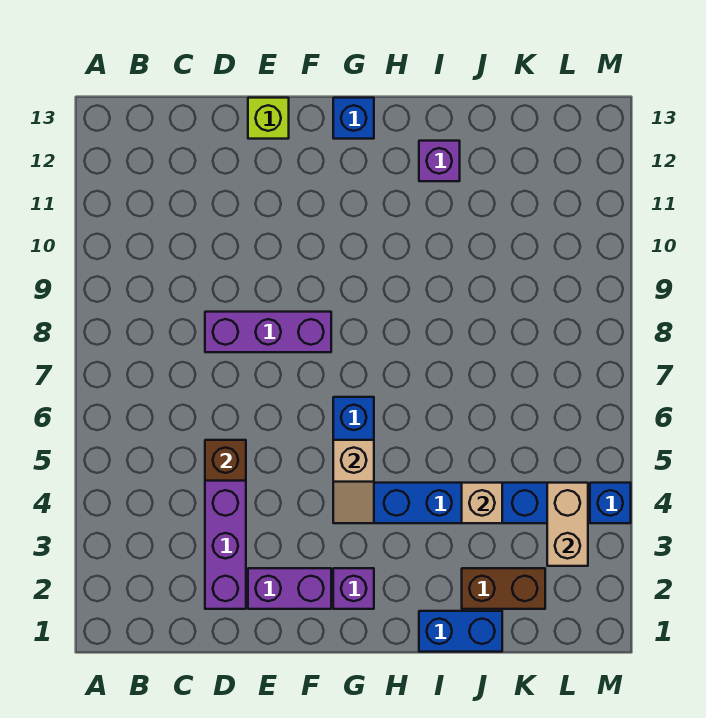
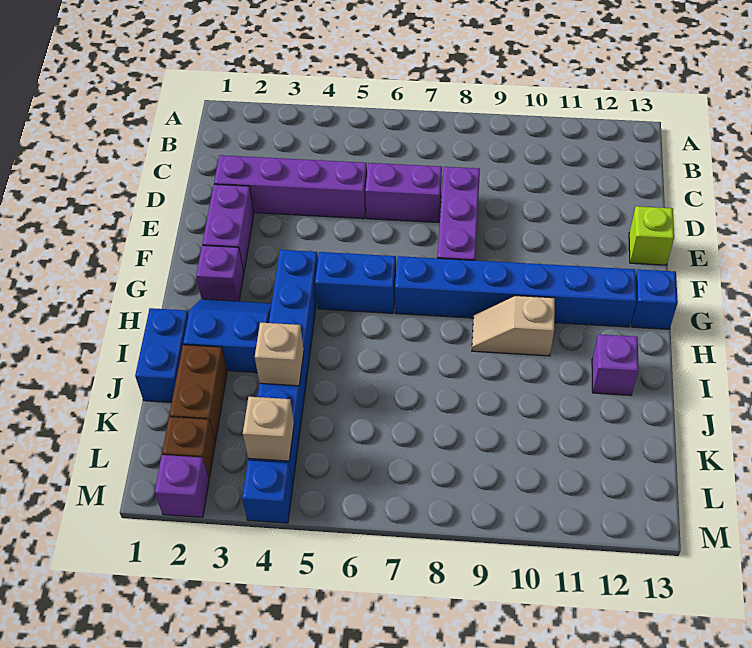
brown 1x1 brick [205,440,246,481] -> brown 1x1 brick moved to [162,417,215,478]
none -> purple 1x2 brick [365,163,442,223]
tan 1x2 slope [333,440,374,523] -> tan 1x2 slope moved to [472,296,555,356]
none -> blue 1x6 brick [395,256,636,327]
none -> blue 2x2 slope [183,299,272,373]
tan 1x2 brick [547,483,588,566] -> tan 1x1 brick [243,397,294,461]
none -> purple 1x1 brick [155,455,209,517]

